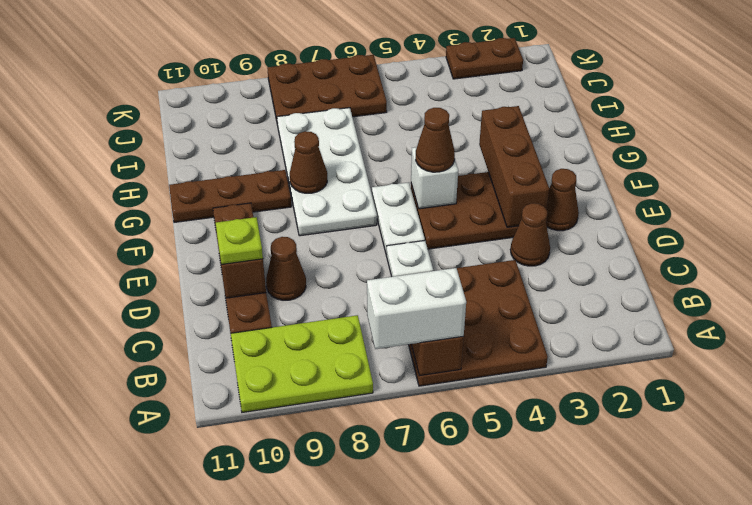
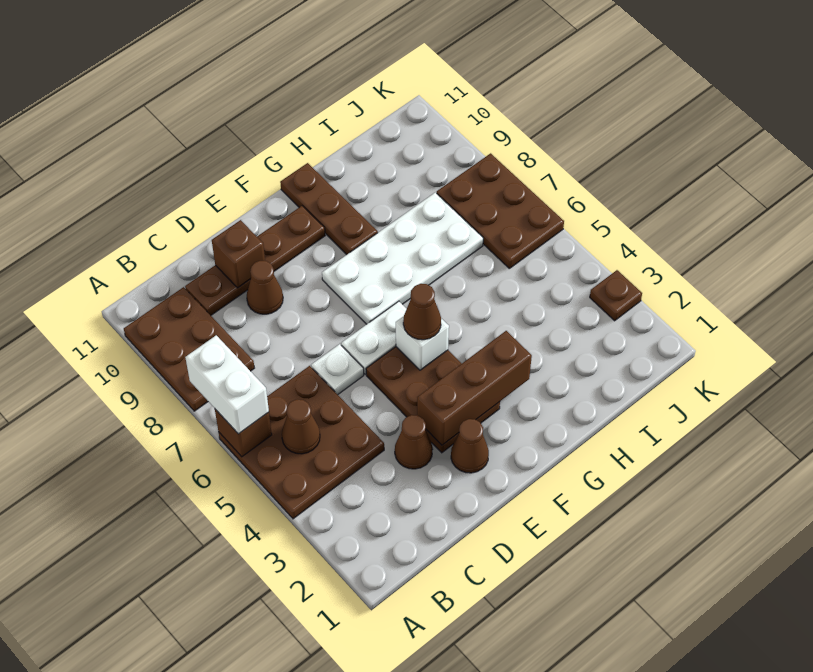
lime 2x3 plate [231,315,373,412] -> brown 2x3 plate [124,287,254,411]
lime 1x1 plate [216,217,263,264] -> none
brown 1x1 cone [290,131,327,193] -> brown 1x1 cone moved to [282,399,320,454]
brown 1x2 plate [446,38,523,79] -> brown 1x1 plate [590,270,642,321]

